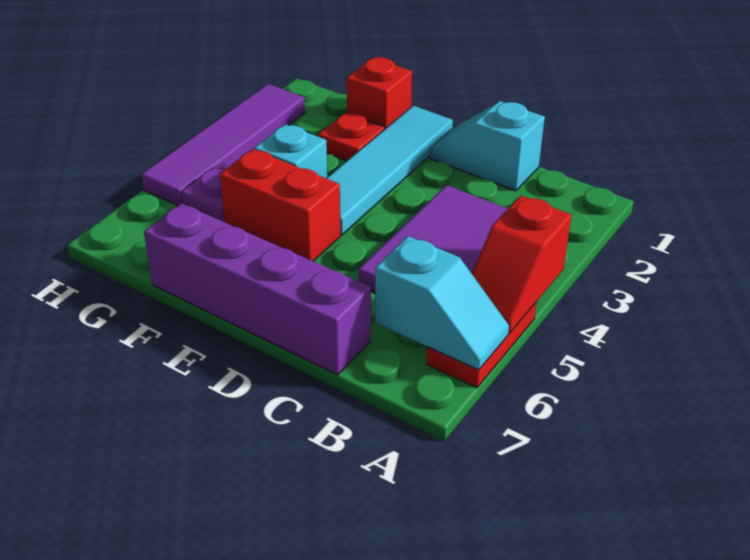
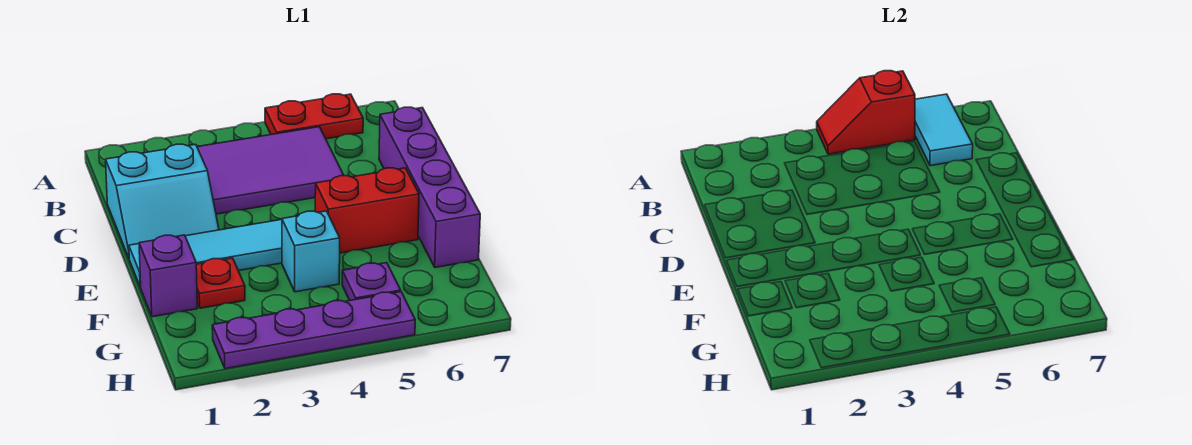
red 1x2 slope [472,196,572,334] -> red 1x2 slope turned to [817,71,915,154]
cyan 1x2 slope [375,236,509,370] -> cyan 1x2 tile [915,94,973,166]
cyan 1x2 slope [430,101,545,191] -> cyan 2x2 slope [106,144,219,258]
red 1x2 brick [220,149,341,261] -> red 1x2 brick turned to [315,168,419,253]
red 1x1 brick [347,57,412,129] -> purple 1x1 brick [139,235,197,317]
purple 1x4 tile [141,84,305,205] -> purple 1x4 plate [212,292,415,369]

